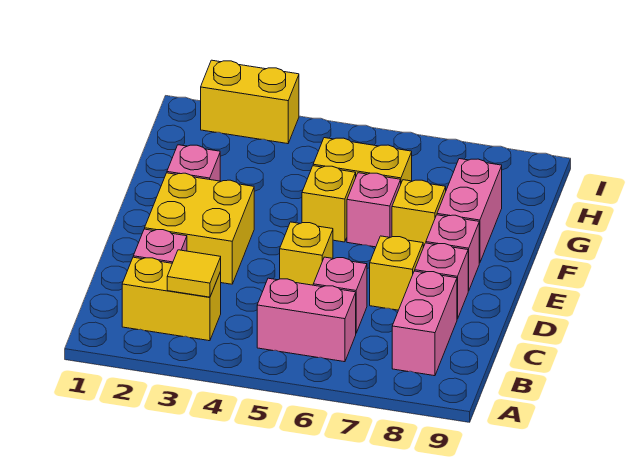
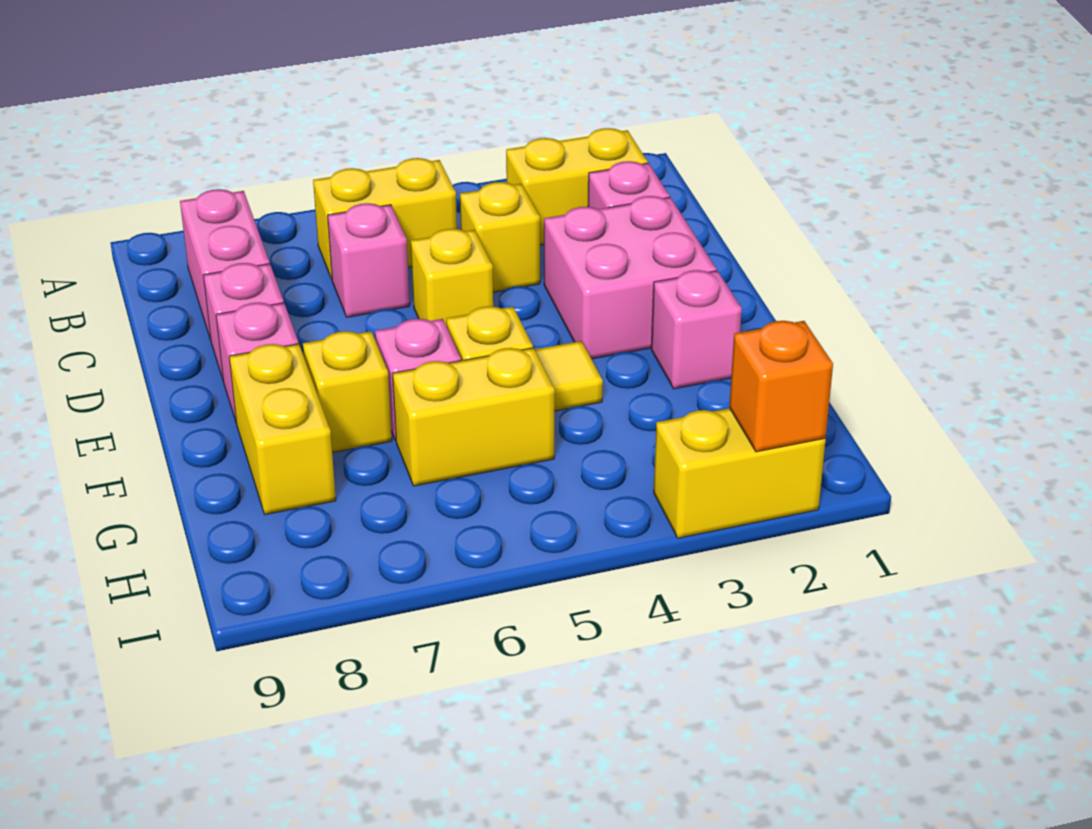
yellow 1x1 tile [167,250,221,297] -> yellow 1x1 tile moved to [535,341,603,411]
pink 1x2 brick [257,278,356,362] -> yellow 1x2 brick [313,158,457,279]
yellow 2x2 brick [145,173,254,284] -> pink 2x2 brick [544,196,717,359]
yellow 1x1 brick [370,236,423,310] -> yellow 1x1 brick moved to [460,182,540,292]
pink 1x2 brick [437,159,502,263] -> yellow 1x2 brick [229,344,336,515]
none -> orange 1x1 brick [729,321,833,452]

